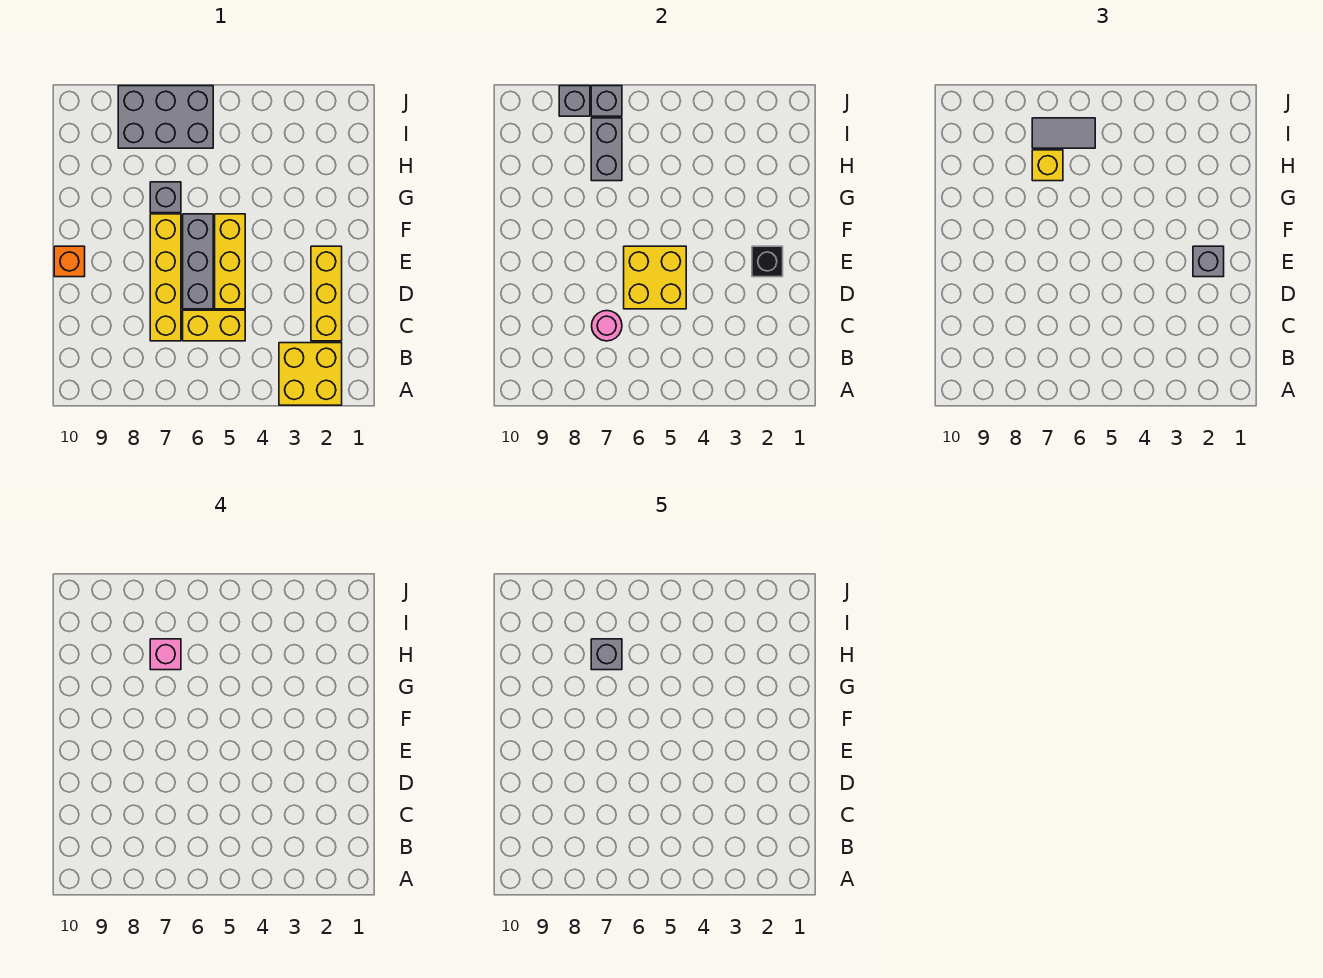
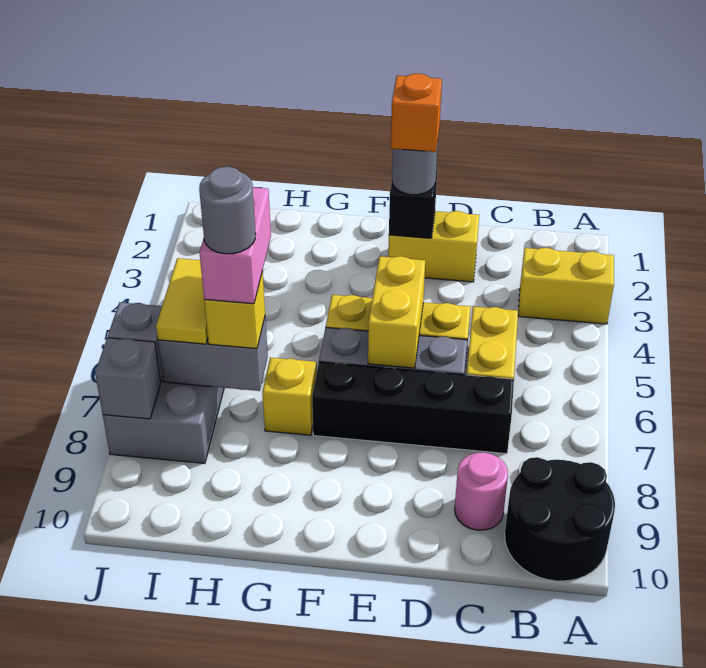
yellow 2x2 brick [279,343,342,405] -> yellow 1x2 brick [518,248,614,324]
none -> black 2x2 round brick [505,457,615,581]
yellow 1x3 brick [311,246,342,341] -> yellow 1x2 brick [388,211,479,282]
yellow 1x4 brick [150,214,181,341] -> black 1x4 brick [312,362,514,454]
pink 1x1 round brick [592,311,622,341] -> pink 1x1 round brick moved to [455,452,508,530]
yellow 2x2 brick [624,246,686,309] -> yellow 1x2 brick [368,256,425,368]
grey 1x1 brick [1193,246,1224,277] -> grey 1x1 round brick [392,141,438,195]
orange 1x1 brick [54,246,85,277] -> orange 1x1 brick moved to [391,73,442,152]
grey 1x1 brick [150,182,181,213] -> yellow 1x1 brick [262,358,317,435]
pink 1x1 brick [150,639,181,670] -> pink 1x2 brick [199,187,271,304]
grey 1x1 brick [591,639,622,670] -> grey 1x1 round brick [199,167,256,254]
grey 1x2 tile [1032,118,1095,148] -> yellow 1x2 tile [156,258,208,344]

